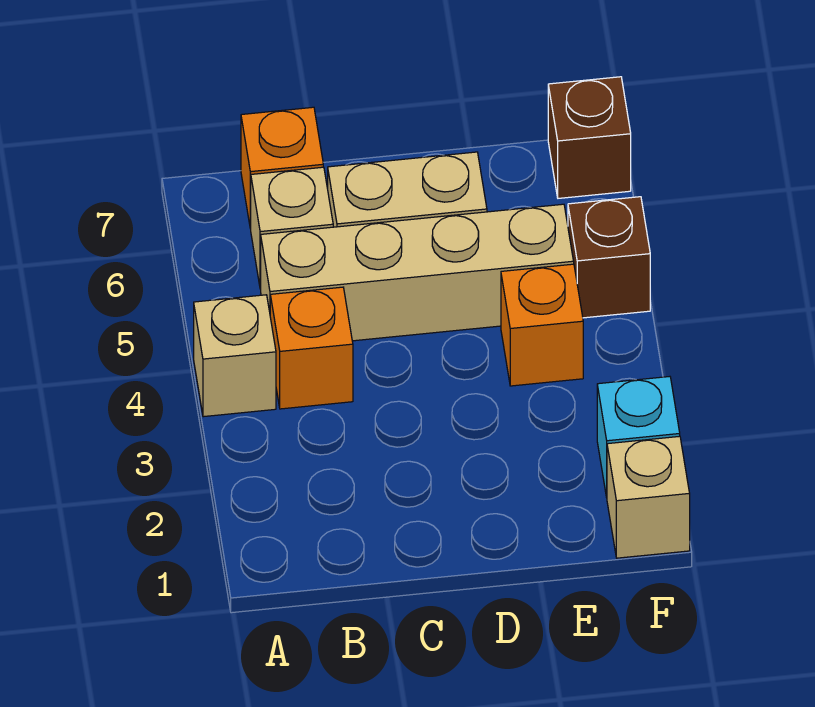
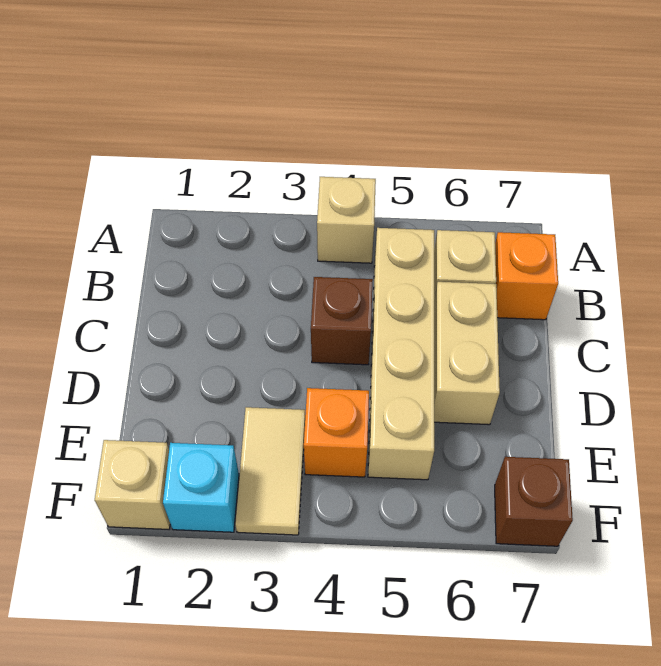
orange 1x1 brick [270,287,353,409] -> none
none -> tan 1x2 tile [235,407,305,535]
brown 1x1 brick [568,197,650,318] -> brown 1x1 brick moved to [311,277,373,365]

